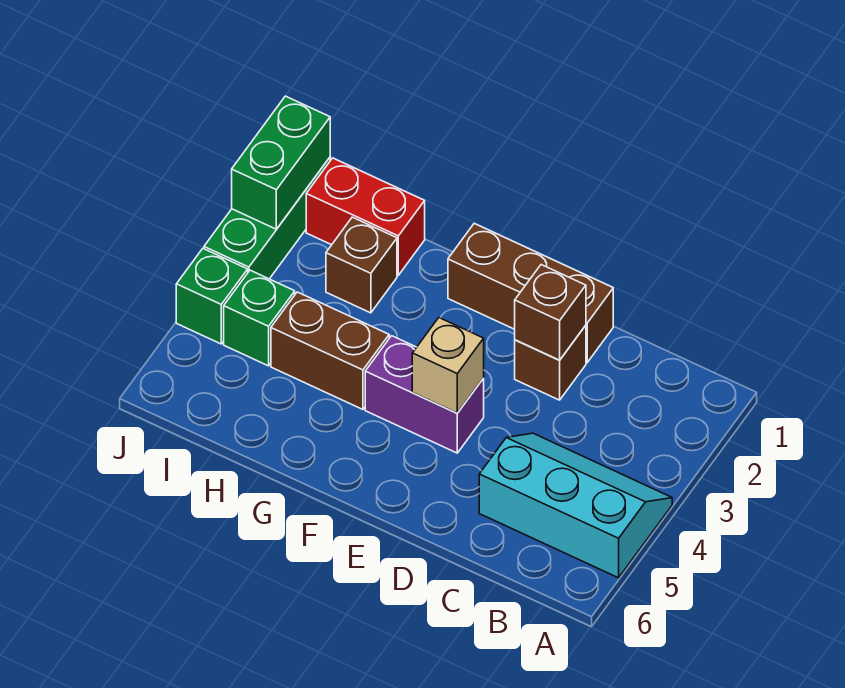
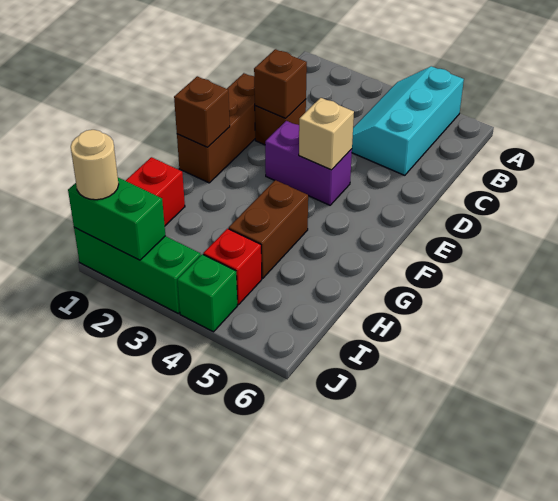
purple 1x2 brick [365,336,484,453] -> purple 1x2 brick turned to [265,121,352,205]
brown 1x1 brick [326,217,397,313] -> brown 1x1 brick moved to [174,76,230,147]
green 1x1 brick [224,270,295,366] -> red 1x1 brick [203,228,262,305]
none -> tan 1x1 round brick [71,130,119,200]

